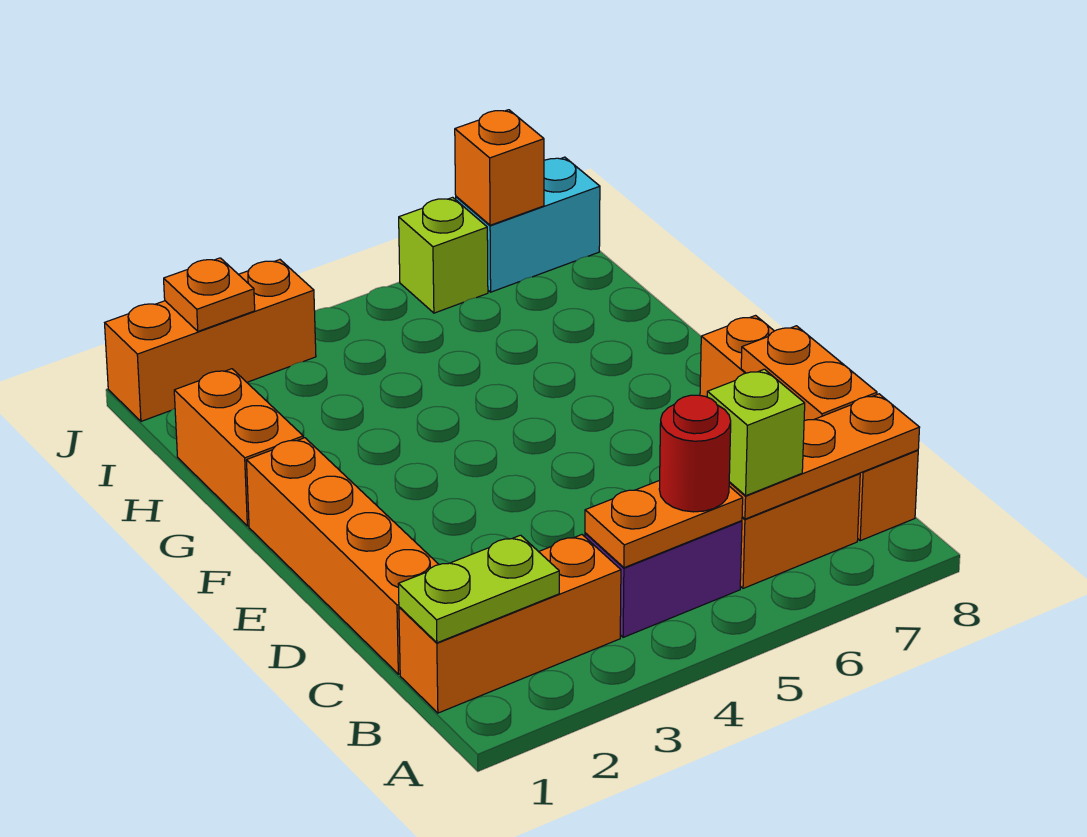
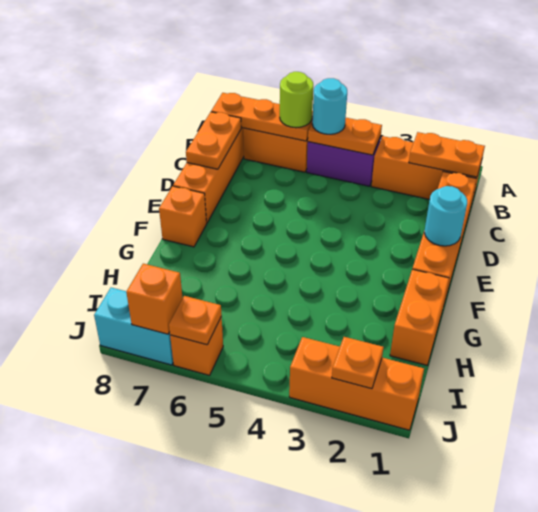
lime 1x2 plate [398,535,559,643] -> orange 1x2 plate [409,132,485,177]
red 1x1 round brick [659,395,731,512] -> cyan 1x1 round brick [312,78,347,134]
lime 1x1 brick [707,369,805,496] -> lime 1x1 round brick [280,72,313,128]
none -> cyan 1x1 round brick [425,186,467,246]
none -> orange 1x1 brick [159,186,206,247]
lime 1x1 brick [399,197,488,313] -> orange 1x1 brick [170,316,223,375]
none -> orange 1x1 plate [169,296,222,345]

